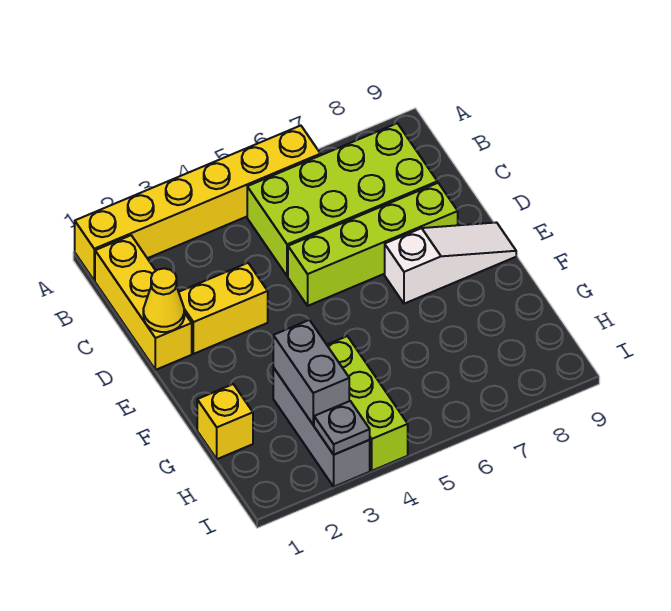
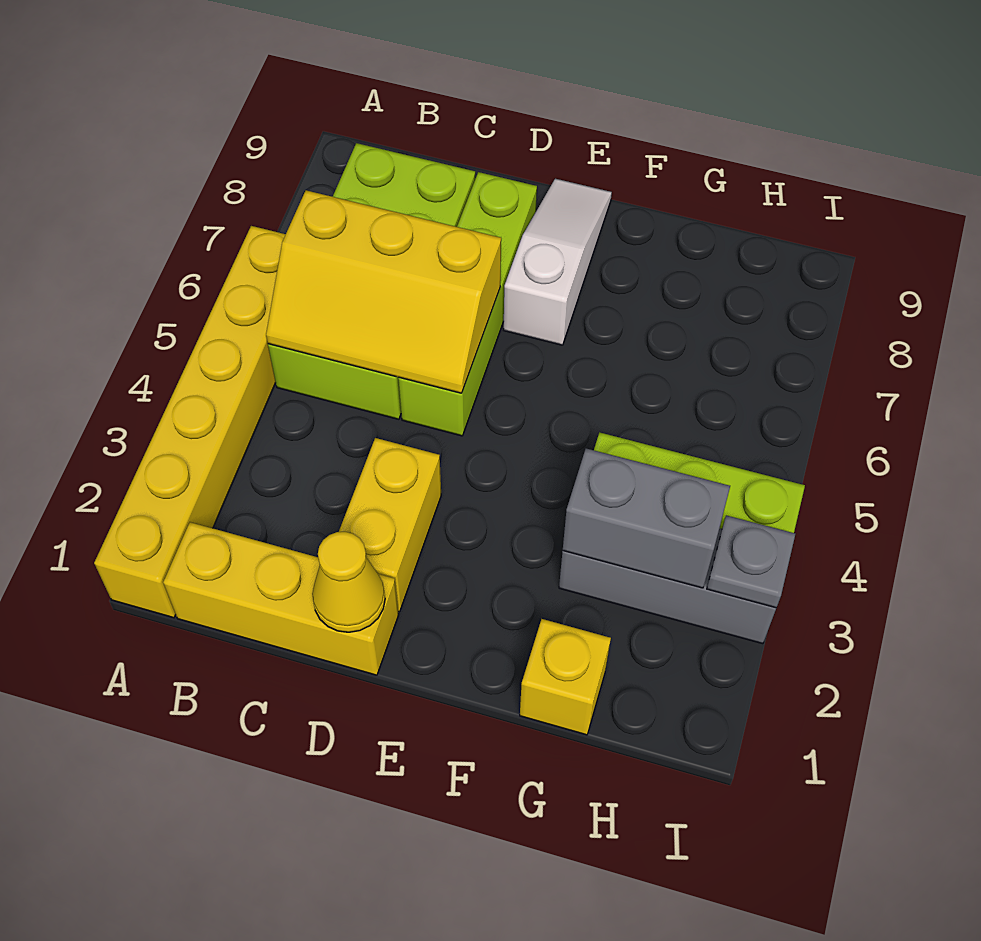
none -> yellow 2x3 slope [266,190,501,393]

